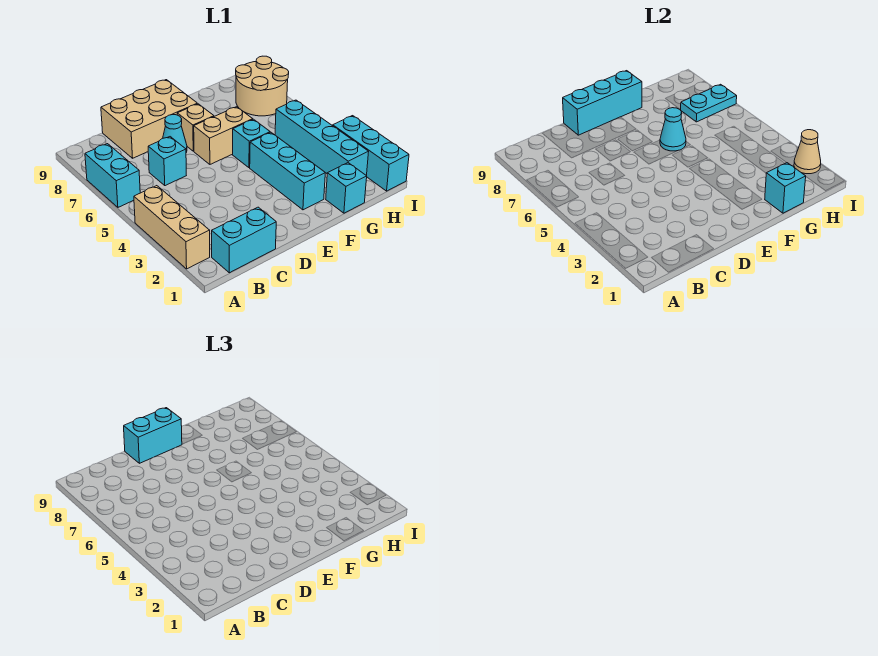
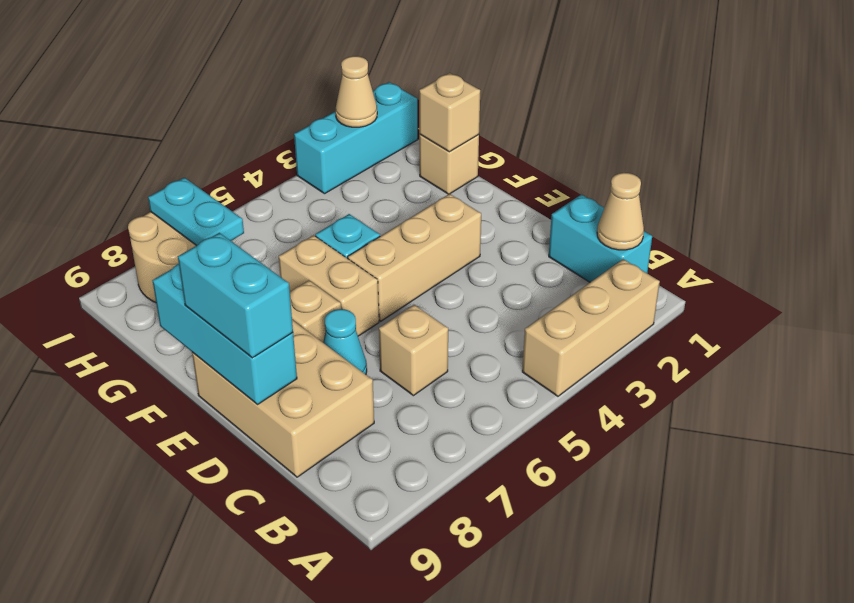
cyan 1x2 brick [85,144,140,207] -> none
none -> tan 1x1 cone [597,173,644,250]
cyan 1x1 brick [148,137,186,186] -> tan 1x1 brick [379,305,448,396]
none -> tan 1x3 brick [348,194,481,321]
cyan 1x3 brick [250,132,325,210] -> none
cyan 1x1 cone [660,108,686,151] -> none
cyan 1x1 brick [326,163,367,213] -> tan 1x1 brick [419,135,479,194]
cyan 1x1 brick [765,163,806,213] -> tan 1x1 brick [419,73,480,152]
cyan 1x4 brick [275,100,369,176] -> none

